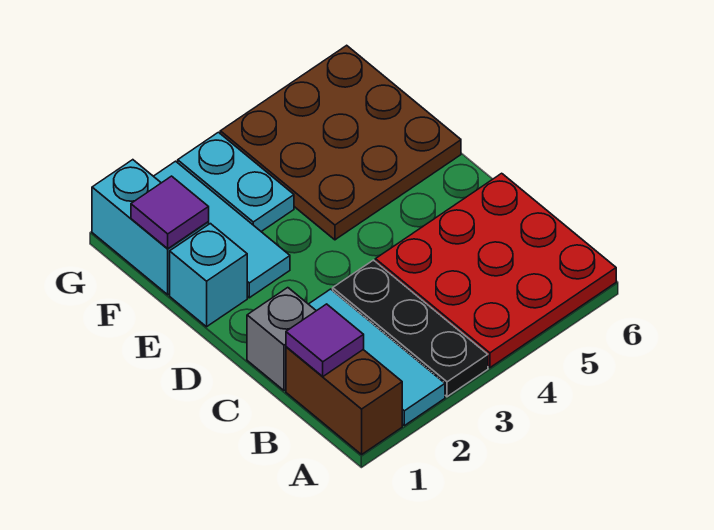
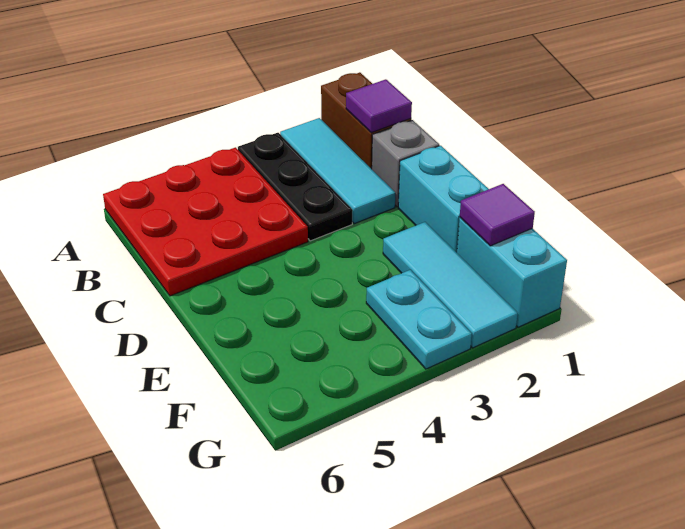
cyan 1x1 brick [170,224,247,327] -> cyan 1x2 brick [398,146,488,253]
brown 3x3 plate [220,45,461,240] -> none

